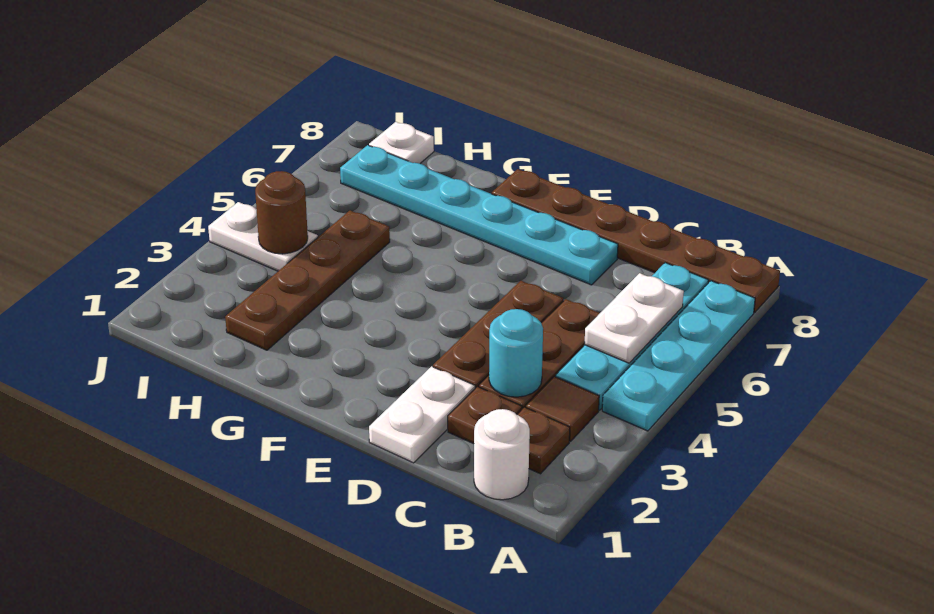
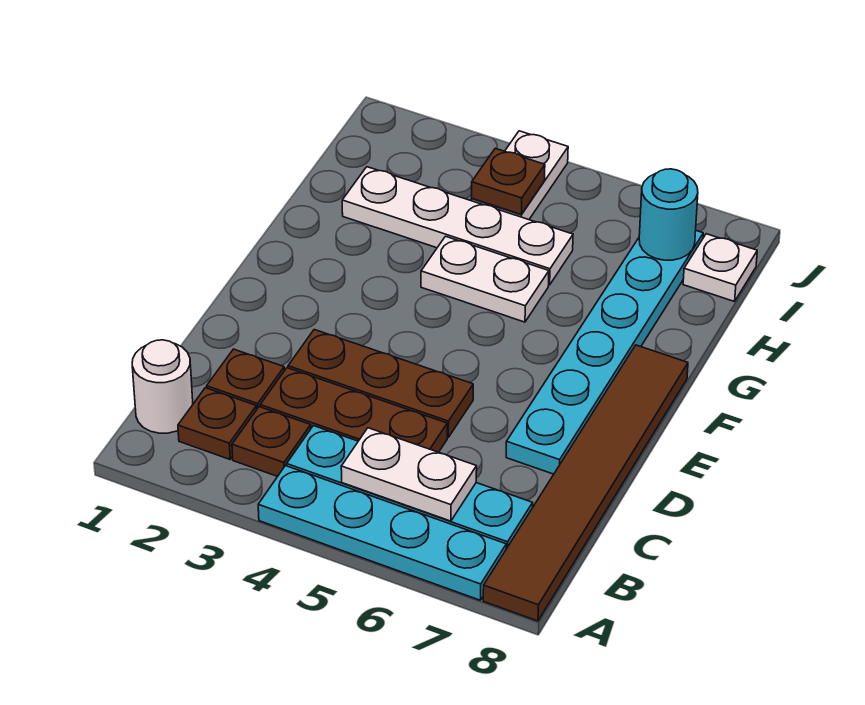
brown 1x6 plate [492,169,780,313] -> brown 1x6 tile [483,345,688,621]
brown 1x1 tile [526,376,599,441] -> brown 1x1 plate [232,407,311,476]
cyan 1x1 round brick [489,309,543,397] -> cyan 1x1 round brick moved to [639,169,698,260]
white 1x2 plate [369,366,475,463] -> white 1x2 plate moved to [421,236,549,322]
brown 1x4 plate [225,210,390,350] -> white 1x4 plate [342,167,573,285]
brown 1x1 round brick [255,171,308,254] -> brown 1x1 plate [472,148,545,214]

